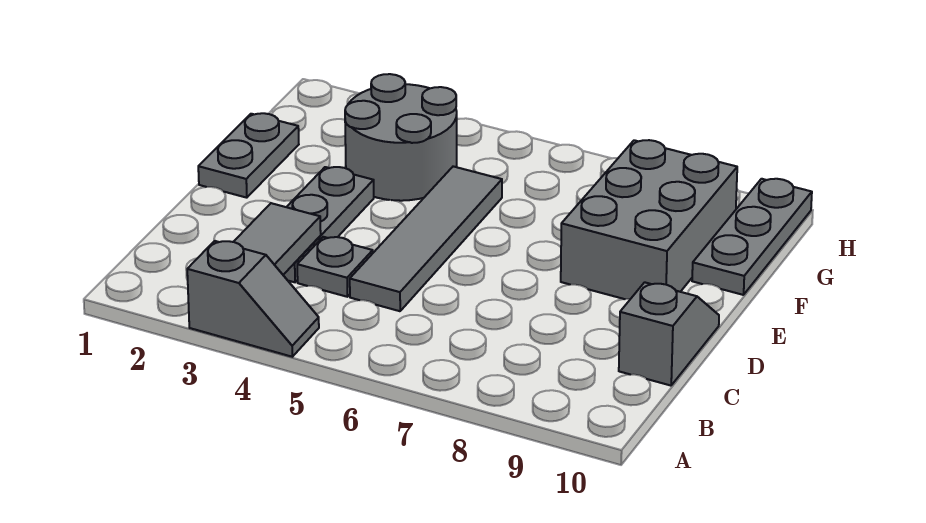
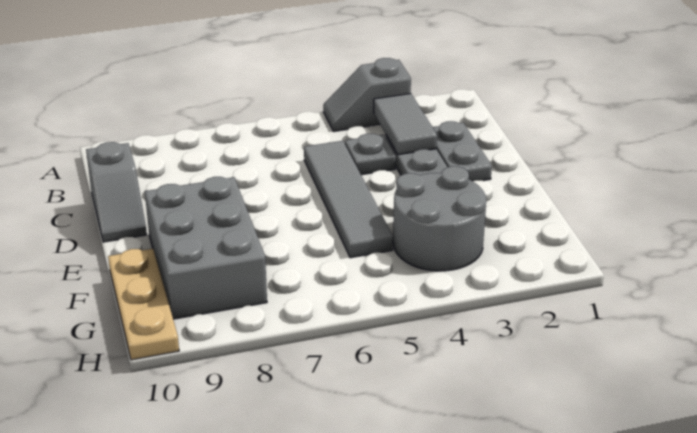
grey 1x2 plate [198,113,299,198] -> grey 1x2 plate moved to [433,121,492,181]
grey 1x3 plate [692,179,812,295] -> tan 1x3 plate [108,249,179,360]

